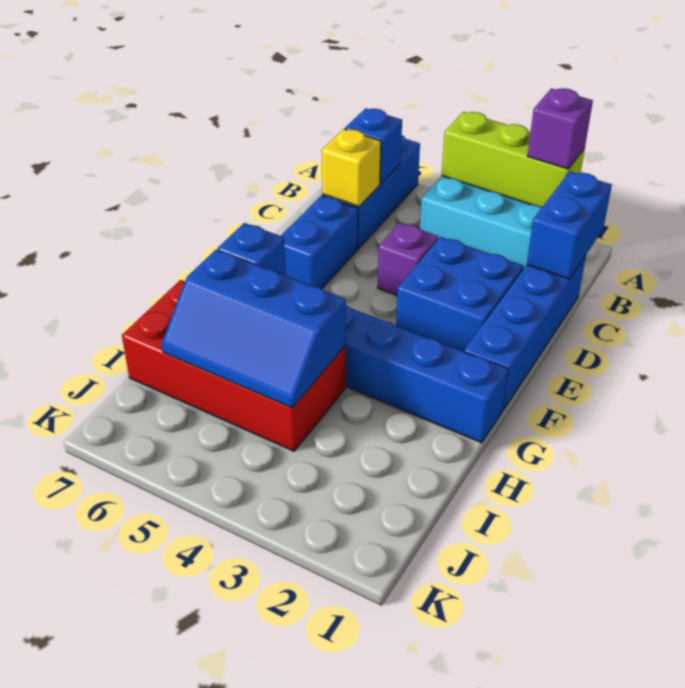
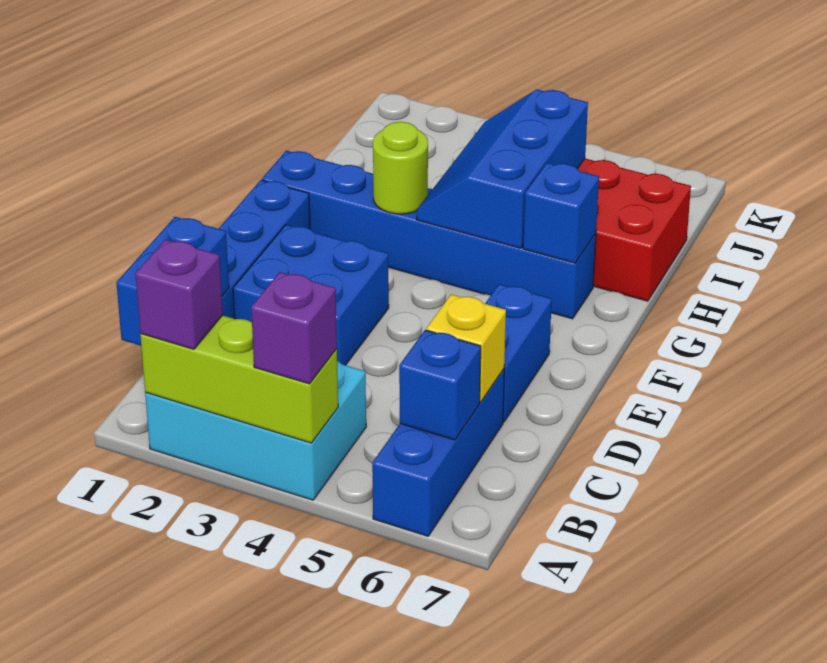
purple 1x1 brick [377,223,438,295] -> purple 1x1 brick moved to [251,272,337,384]
none -> lime 1x1 round brick [373,122,428,214]
blue 2x3 slope [162,250,346,408] -> blue 2x3 slope turned to [417,89,588,248]

